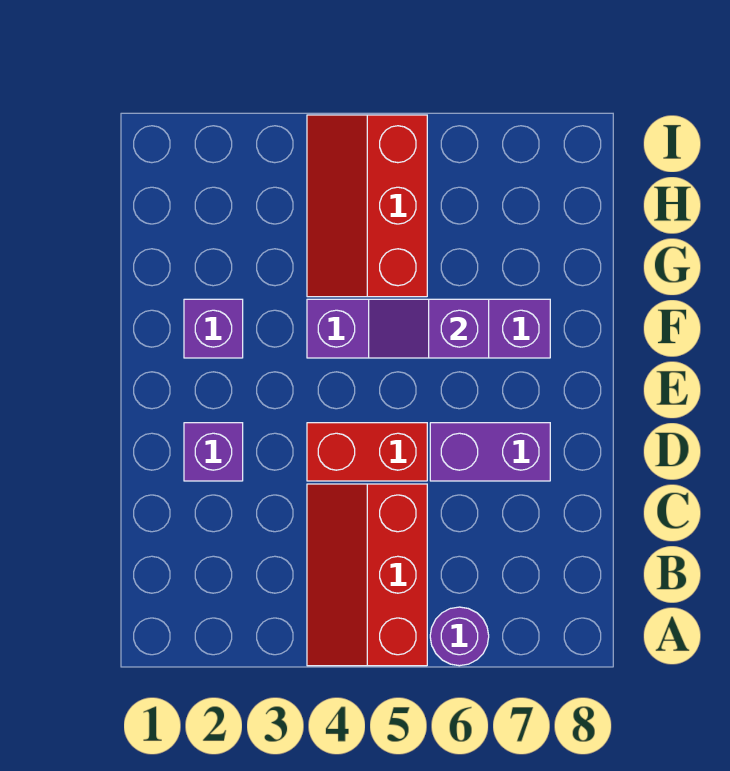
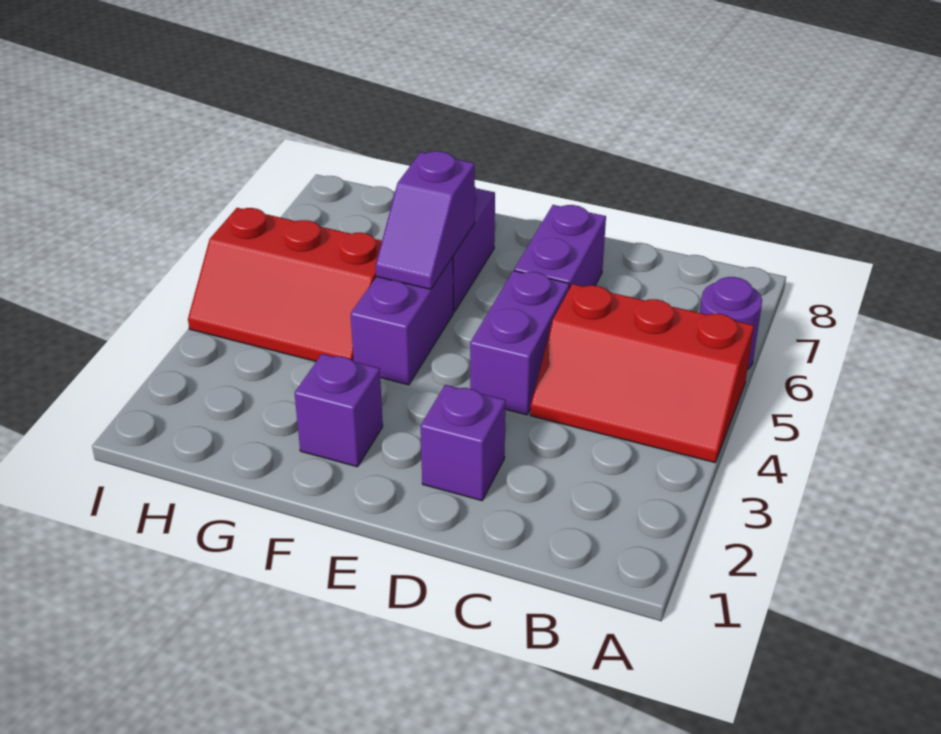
red 1x2 brick [307,423,427,481] -> purple 1x2 brick [470,271,569,415]

